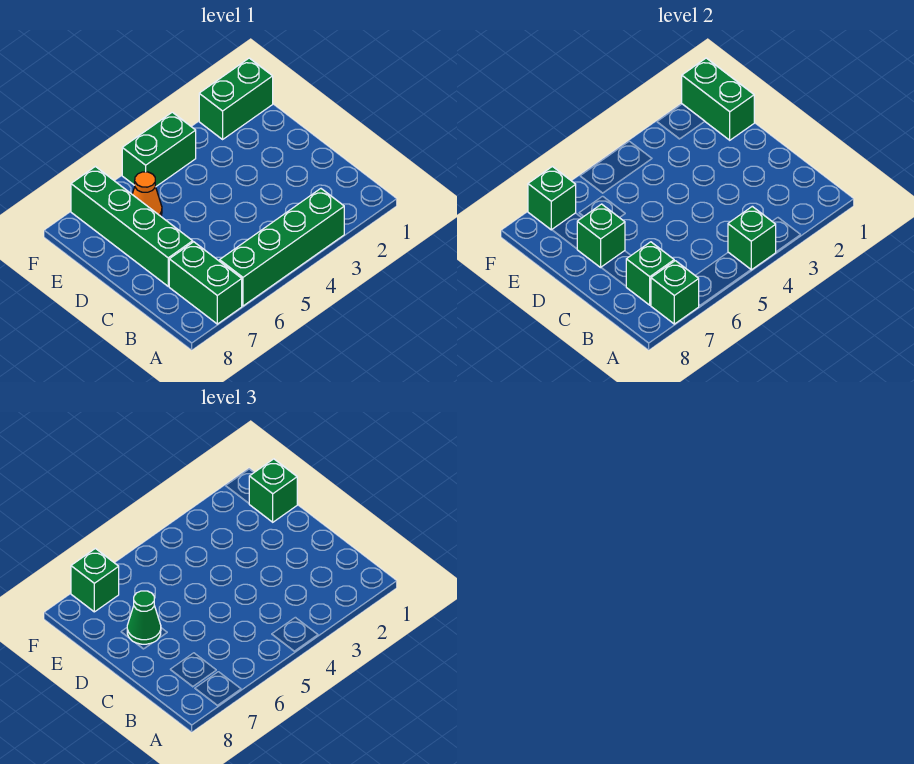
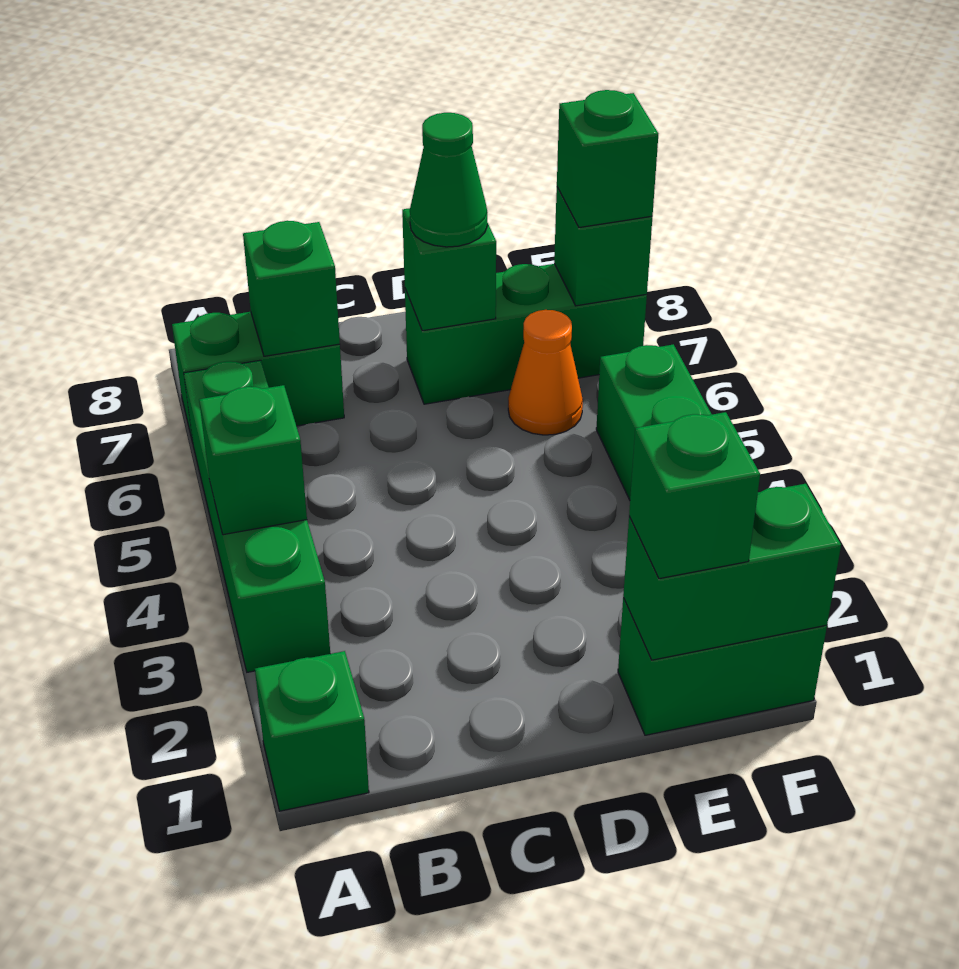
green 1x1 brick [651,261,699,324] -> green 1x1 brick moved to [255,651,369,811]
green 1x4 brick [71,167,193,286] -> green 1x3 brick [405,264,647,404]
green 1x2 brick [199,58,273,139] -> green 1x2 brick turned to [618,598,827,735]

